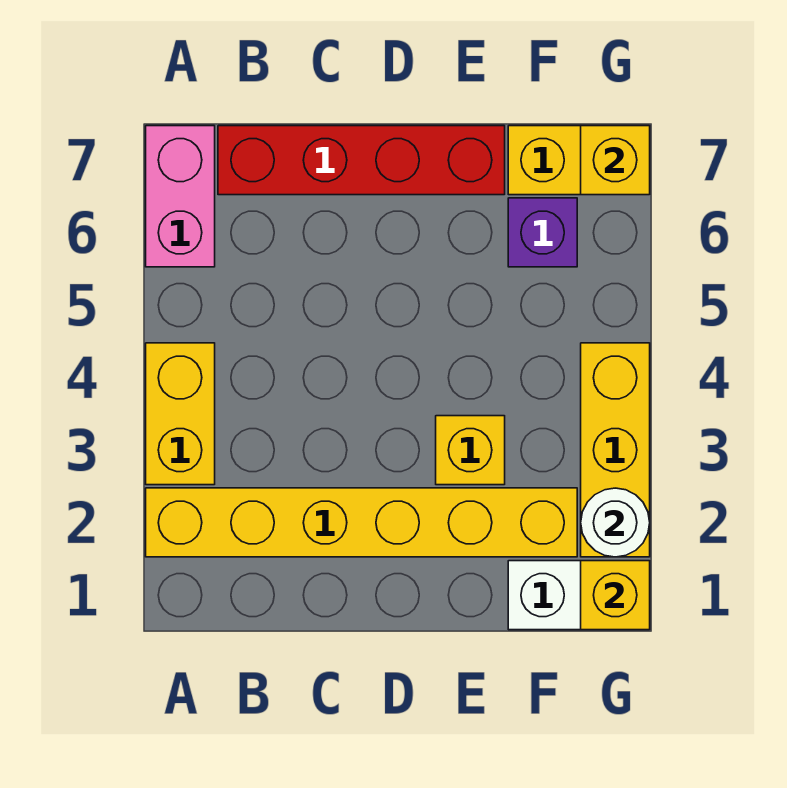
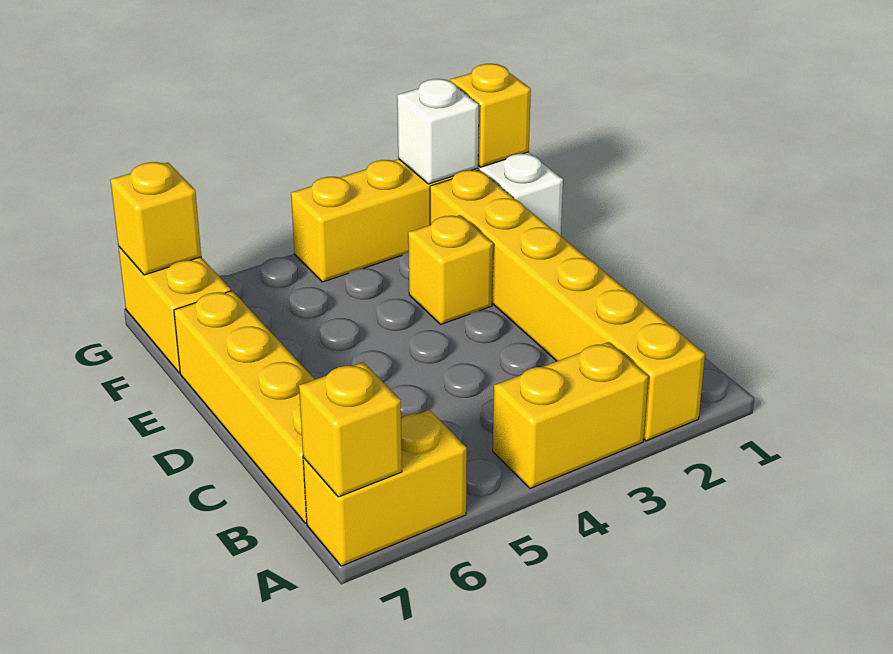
pink 1x2 brick [146,126,215,267] -> yellow 1x2 brick [303,410,467,566]
none -> yellow 1x1 brick [299,362,402,497]
red 1x4 brick [218,126,505,195] -> yellow 1x4 brick [174,291,315,523]
purple 1x1 brick [508,198,577,267] -> none
white 1x1 round brick [581,488,650,557] -> white 1x1 brick [397,79,479,184]

